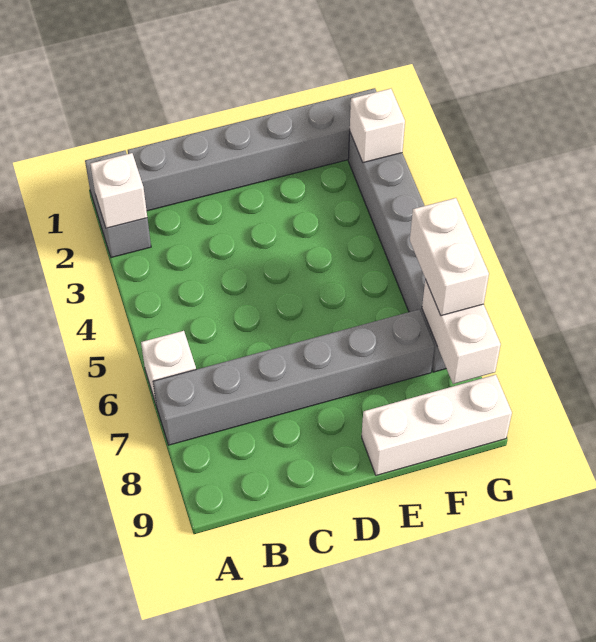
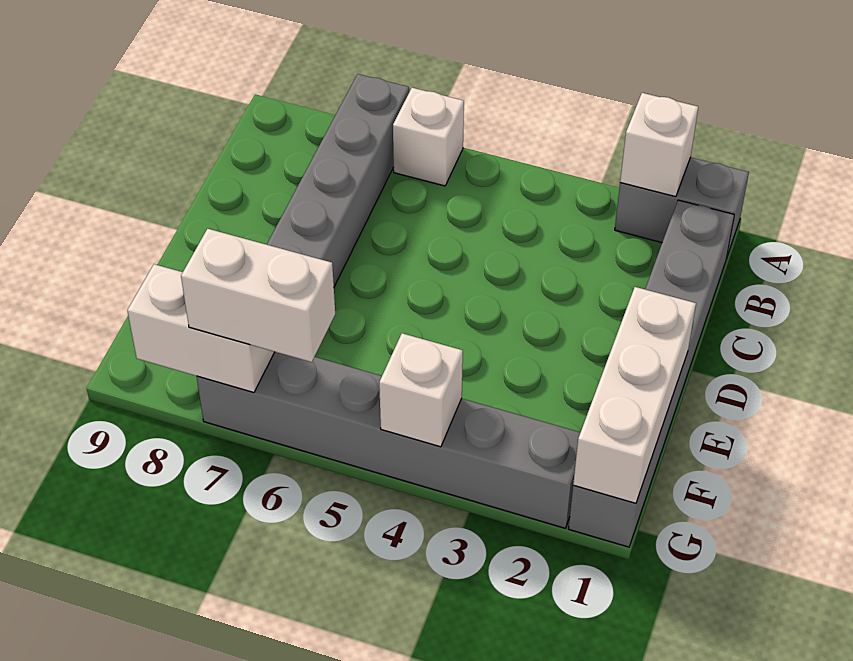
white 1x3 brick [362,375,512,475] -> white 1x3 brick moved to [573,287,696,503]
white 1x1 brick [350,89,405,163] -> white 1x1 brick moved to [379,333,463,447]

